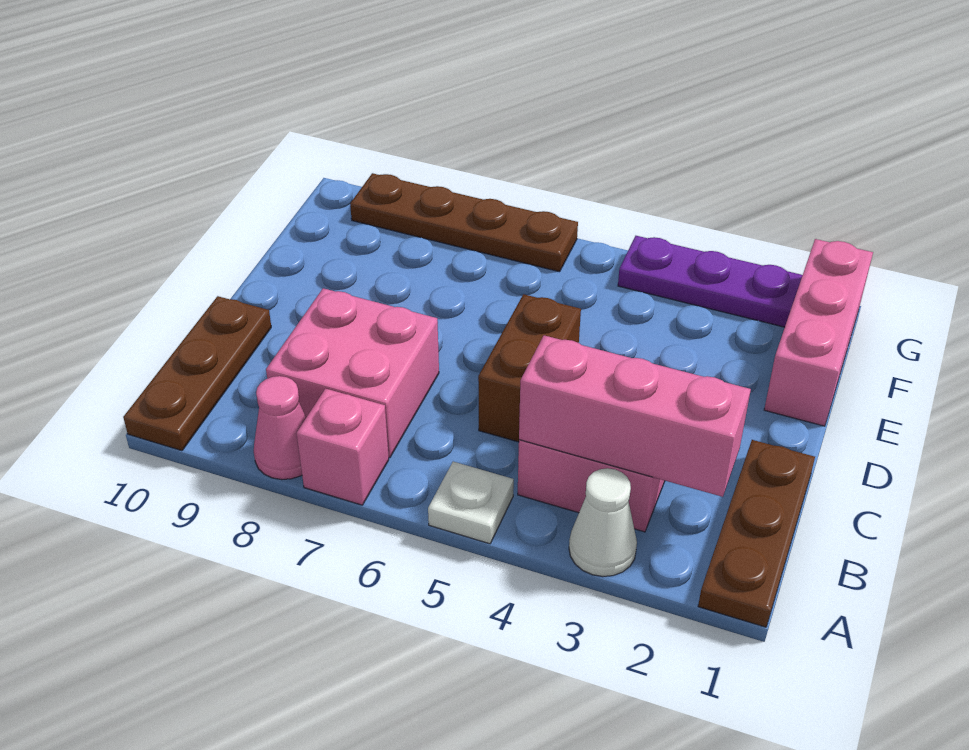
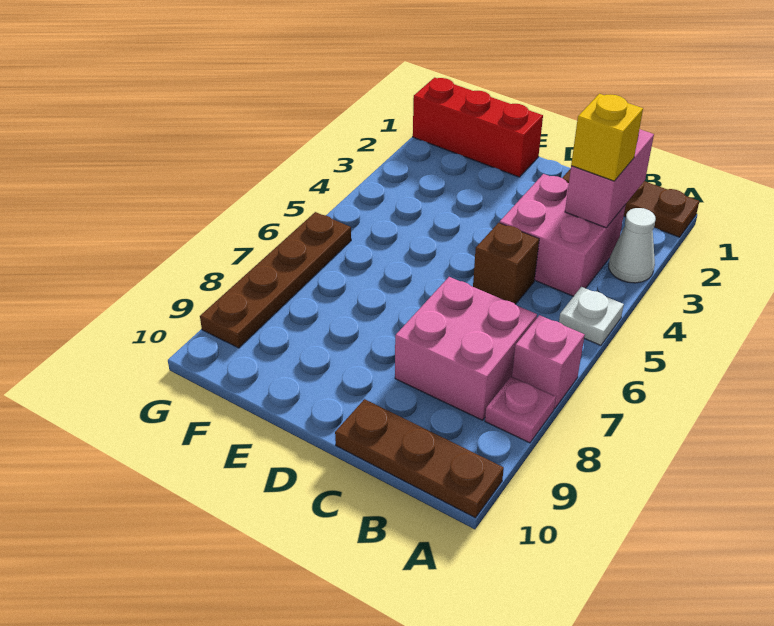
pink 1x1 cone [254,376,306,480] -> pink 1x1 plate [485,376,556,443]
pink 1x3 brick [519,335,751,497] -> pink 1x2 brick [565,129,654,228]
none -> yellow 1x1 brick [571,94,643,181]
brown 1x2 brick [478,294,581,442] -> brown 1x1 brick [473,223,539,304]
pink 1x3 brick [764,239,873,426] -> red 1x3 brick [413,78,543,177]
purple 1x3 plate [618,236,802,327] -> none

